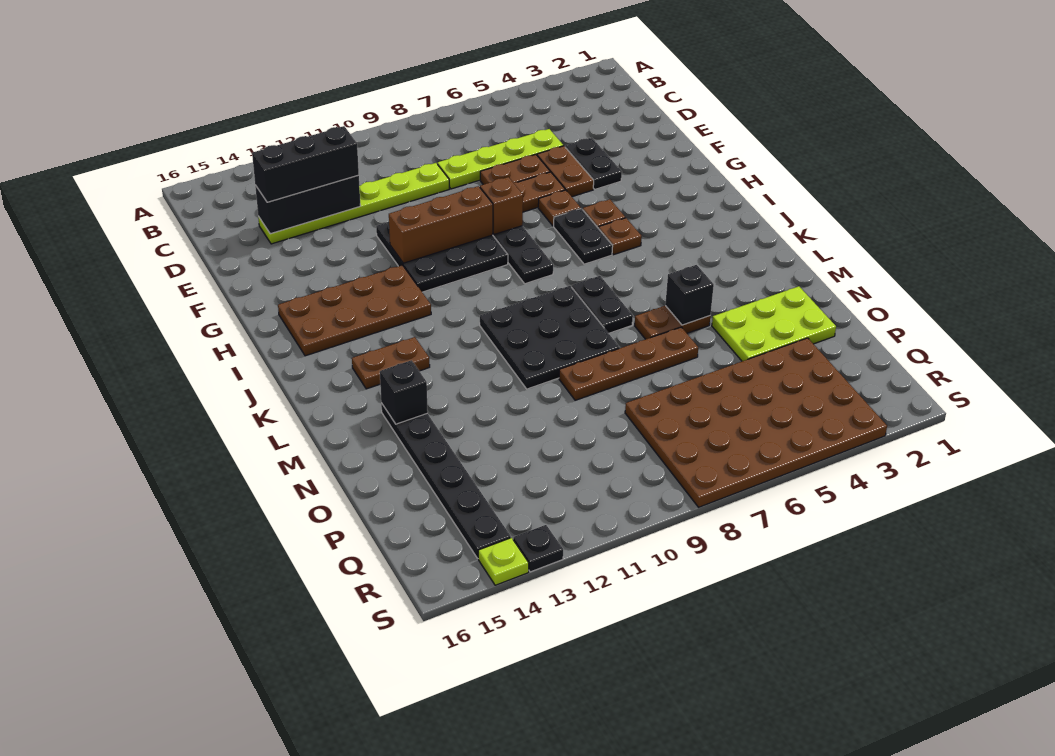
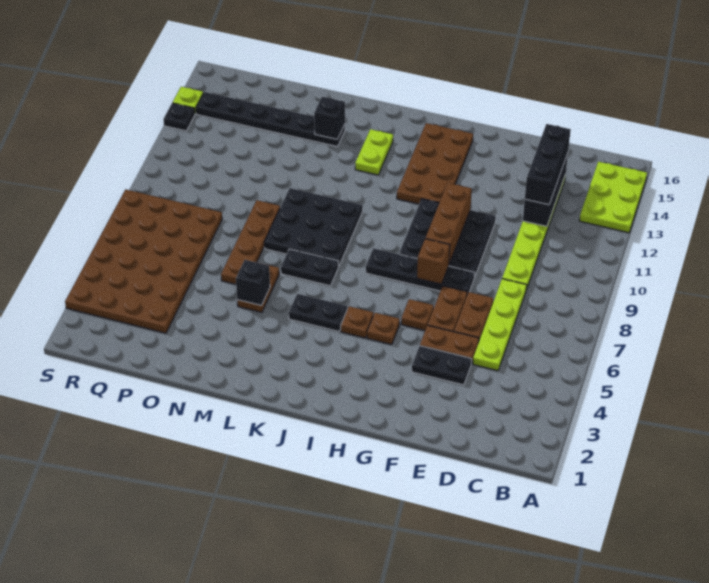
black 1x2 plate [554,208,613,264] -> black 1x2 plate moved to [289,294,347,331]
brown 1x2 plate [352,337,430,389] -> lime 1x2 plate [355,129,393,175]
lime 2x3 plate [712,286,836,361] -> lime 2x3 plate moved to [579,162,647,233]

